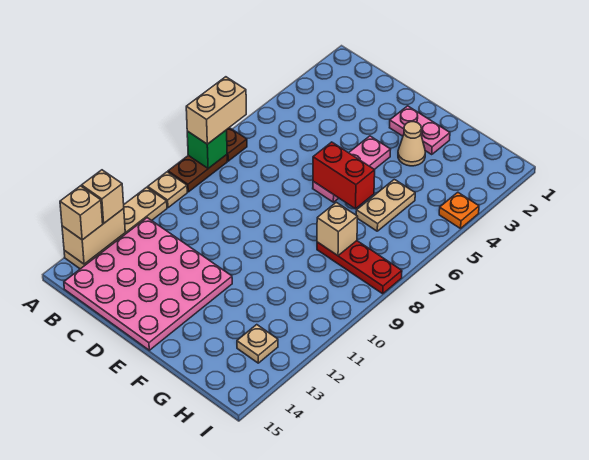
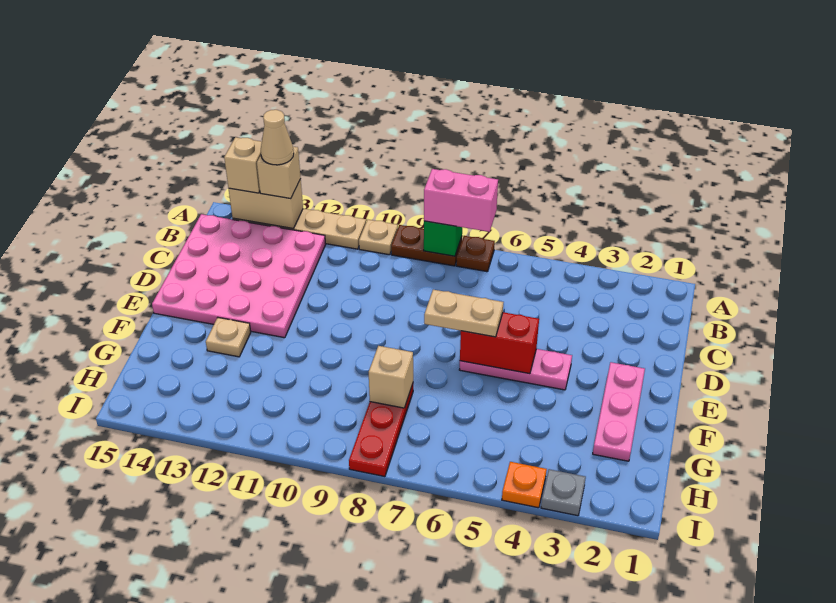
tan 1x2 brick [186,77,246,144] -> pink 1x2 brick [424,169,498,232]
pink 1x2 plate [390,106,450,155] -> pink 1x3 plate [593,362,645,461]
red 1x2 brick [313,142,375,209] -> red 1x2 brick turned to [460,312,539,374]
tan 1x1 cone [398,122,425,166] -> tan 1x1 cone moved to [261,110,294,165]
tan 1x2 plate [356,179,415,231] -> tan 1x2 plate moved to [424,290,504,337]
tan 1x1 plate [237,325,278,363] -> tan 1x1 plate moved to [206,318,251,357]
none -> grey 1x1 plate [541,469,586,516]

